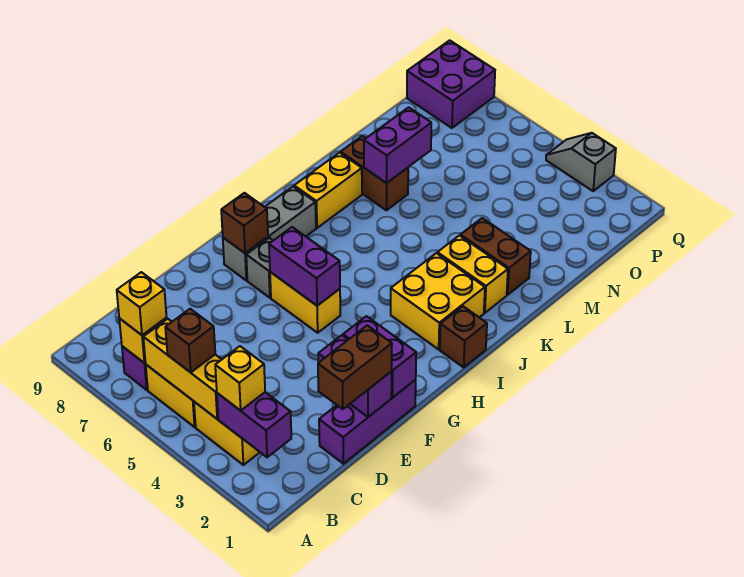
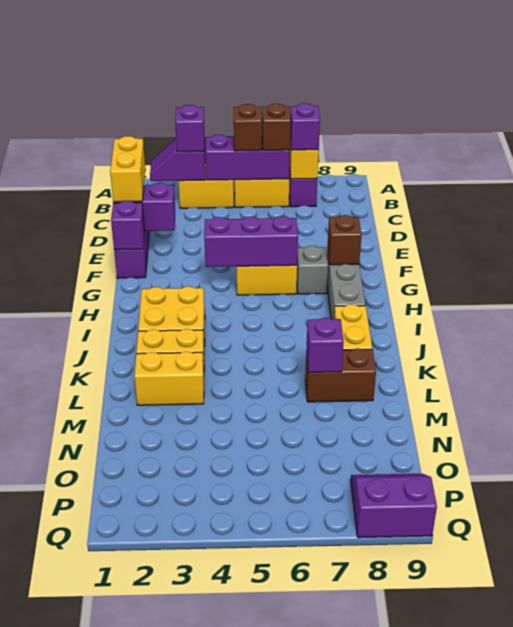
purple 1x2 brick [217,392,291,457] -> purple 1x2 slope [150,138,205,181]
yellow 1x1 brick [215,346,265,411] -> purple 1x1 brick [175,105,204,152]
yellow 1x3 brick [143,319,222,419] -> purple 1x3 brick [206,134,290,180]
yellow 1x1 brick [117,272,167,335] -> purple 1x1 brick [290,103,320,150]
brown 1x2 brick [318,325,392,409] -> yellow 1x2 brick [110,136,145,202]
purple 1x2 brick [343,316,416,397] -> purple 1x1 brick [111,201,145,250]
purple 1x2 brick [269,227,340,306] -> purple 1x3 brick [204,216,298,267]
brown 1x1 brick [440,306,487,367] -> brown 1x1 brick moved to [262,104,291,150]
brown 1x2 brick [460,218,531,295] -> yellow 1x2 brick [134,351,204,405]
purple 1x2 brick [364,107,431,183] -> purple 1x1 brick [306,318,344,372]
purple 2x2 brick [407,40,495,128] -> purple 2x2 slope [351,474,437,538]
grey 1x2 slope [546,133,616,191] -> none

